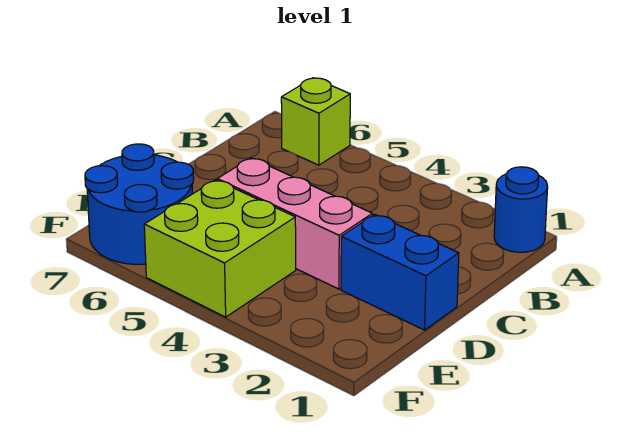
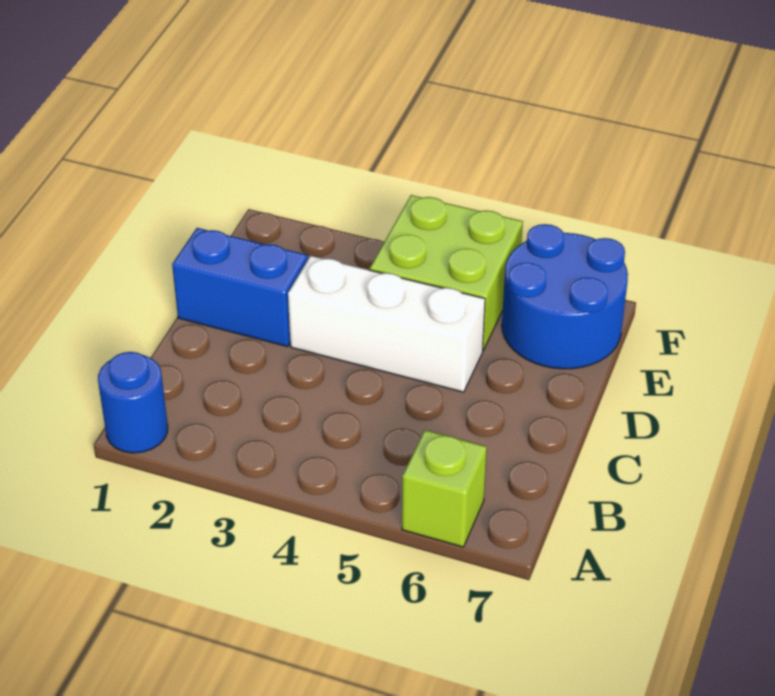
pink 1x3 brick [217,158,372,289] -> white 1x3 brick [288,256,485,392]

